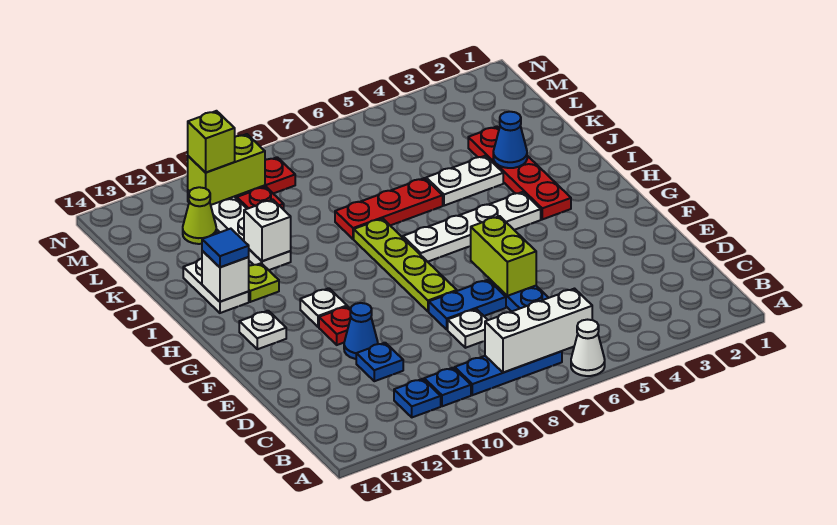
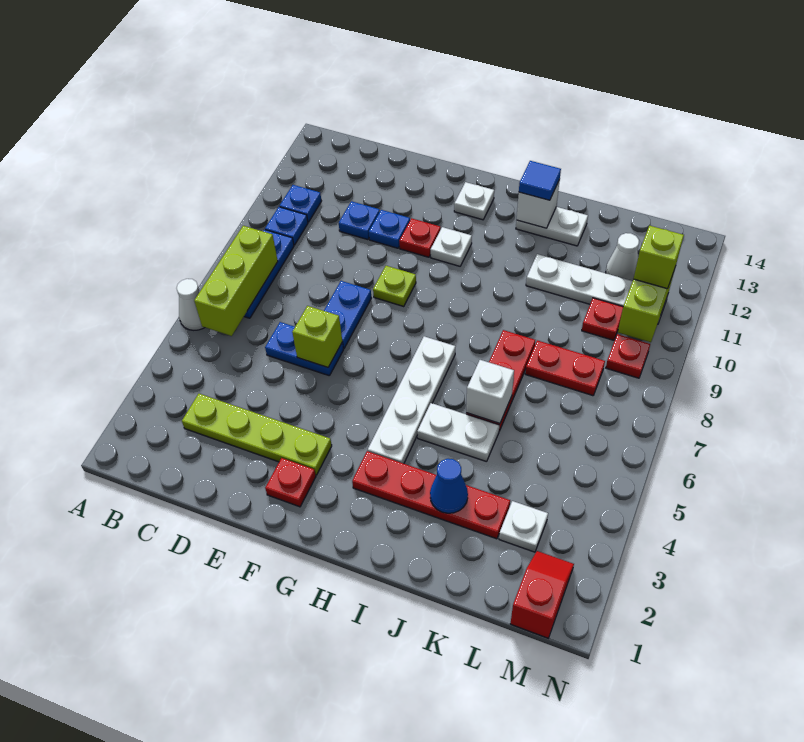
white 1x3 brick [485,289,592,373] -> lime 1x3 brick [194,226,278,336]
white 1x1 plate [448,309,488,348] -> white 1x1 plate moved to [499,501,548,552]
lime 1x2 brick [471,216,536,296] -> lime 1x1 brick [292,306,342,367]
blue 1x1 cone [344,303,378,359] -> blue 1x1 plate [369,210,410,248]
none -> red 1x1 plate [265,458,316,507]
lime 1x4 plate [354,218,457,311] -> lime 1x4 plate moved to [182,394,332,475]
lime 1x1 plate [248,263,279,302] -> lime 1x1 plate moved to [373,266,416,306]
white 1x2 plate [426,156,503,206] -> white 1x2 plate turned to [417,403,499,462]
white 1x1 brick [244,200,291,261] -> white 1x1 brick moved to [466,360,514,423]
none -> red 1x2 plate [525,340,605,396]
lime 1x1 cone [183,187,216,244] -> white 1x1 cone [606,233,639,281]
none -> red 1x2 slope [511,551,574,638]

